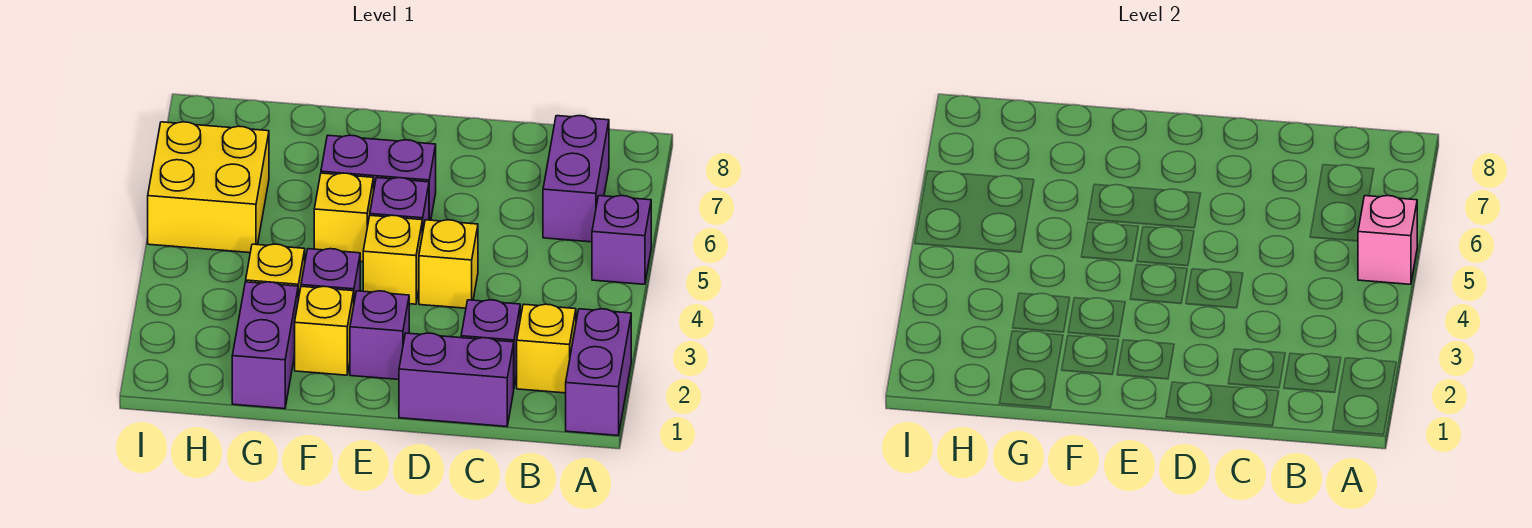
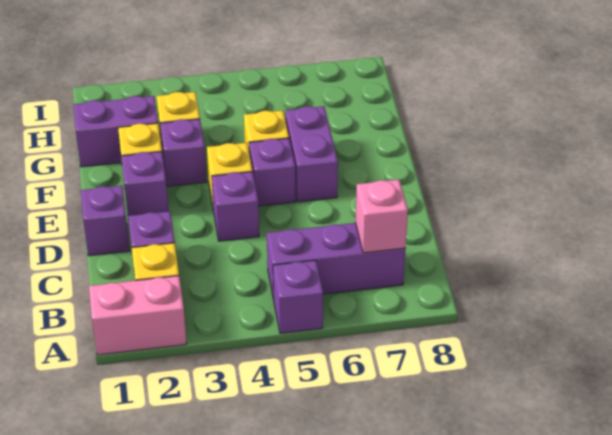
purple 1x2 brick [566,309,631,435] -> pink 1x2 brick [89,276,187,355]
pink 1x1 brick [1358,196,1417,284] -> pink 1x1 brick moved to [355,180,408,253]
purple 1x2 brick [543,116,609,242] -> purple 1x3 brick [267,223,406,300]
purple 1x2 brick [399,333,514,427] -> purple 1x1 brick [81,186,130,256]
yellow 1x1 brick [419,220,478,308] -> purple 1x1 brick [212,172,259,241]
yellow 2x2 brick [148,122,269,253] -> none

